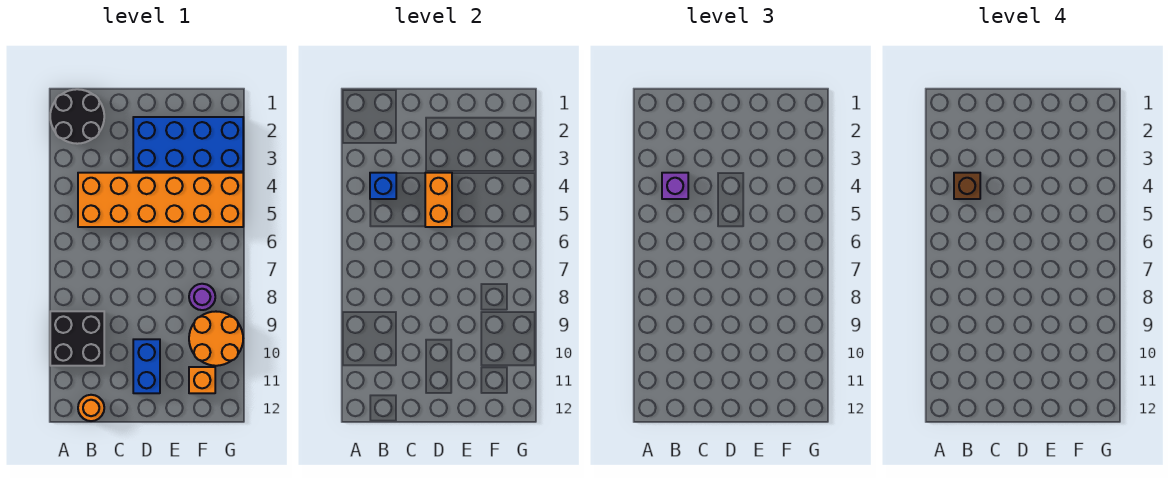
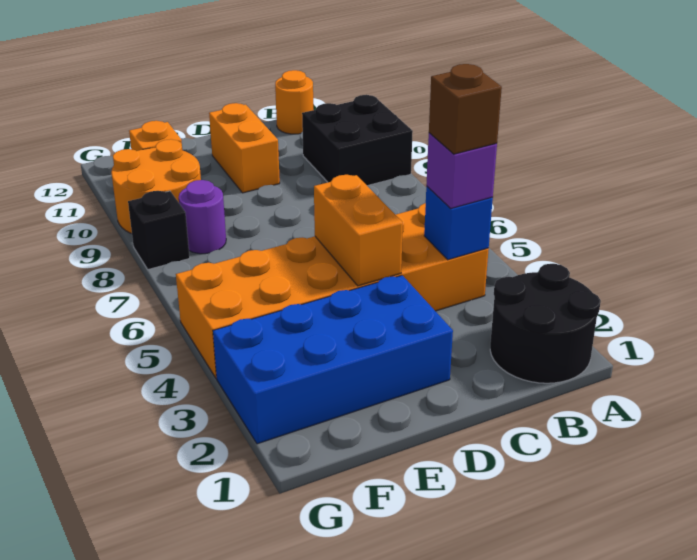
blue 1x2 brick [133,339,160,393] -> orange 1x2 brick [209,103,280,193]
none -> black 1x1 brick [128,191,190,269]

